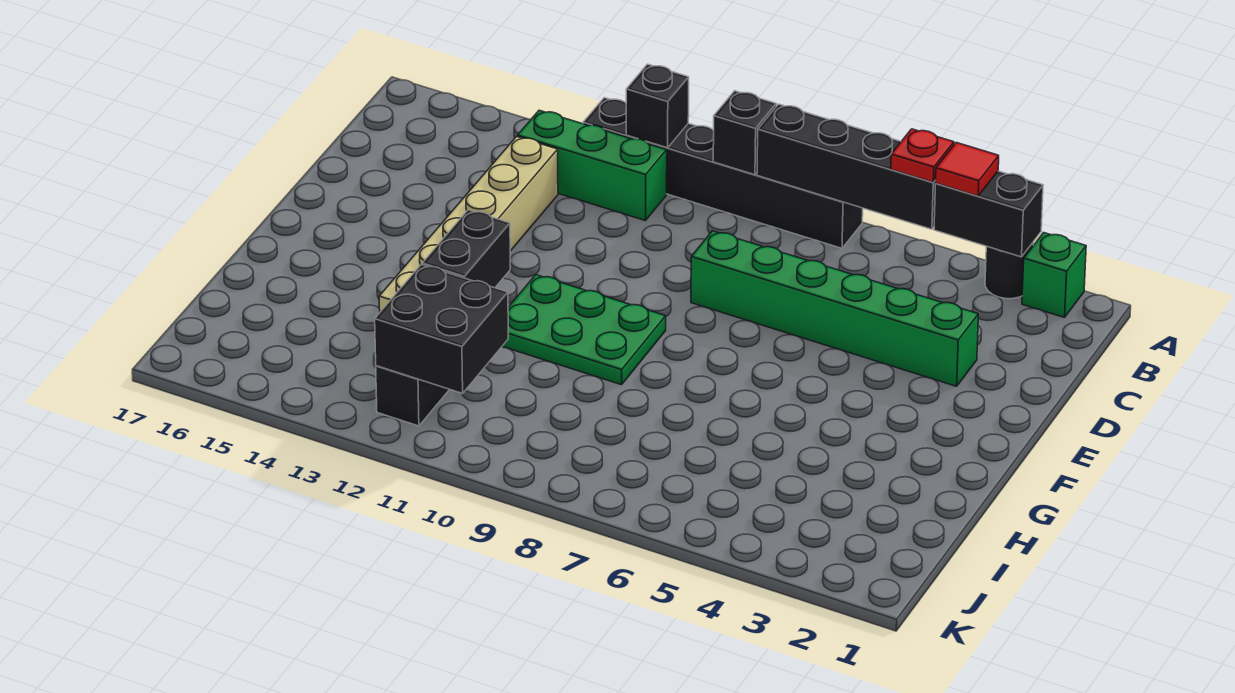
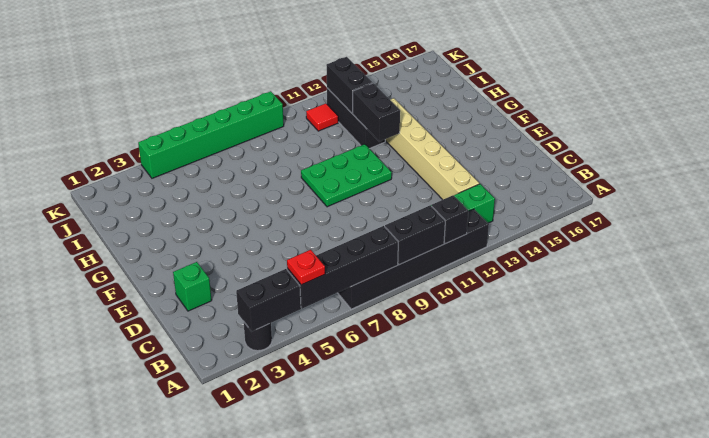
green 1x1 brick [1022,233,1086,318] -> green 1x1 brick moved to [173,262,212,311]
red 1x1 tile [936,143,999,196] -> red 1x1 tile moved to [306,104,338,131]
black 1x1 brick [713,91,776,175] -> black 1x2 brick [385,205,445,265]
green 1x6 brick [691,231,978,386] -> green 1x6 brick moved to [138,91,284,178]
black 2x2 brick [375,265,508,393] -> black 1x2 brick [326,57,372,114]

